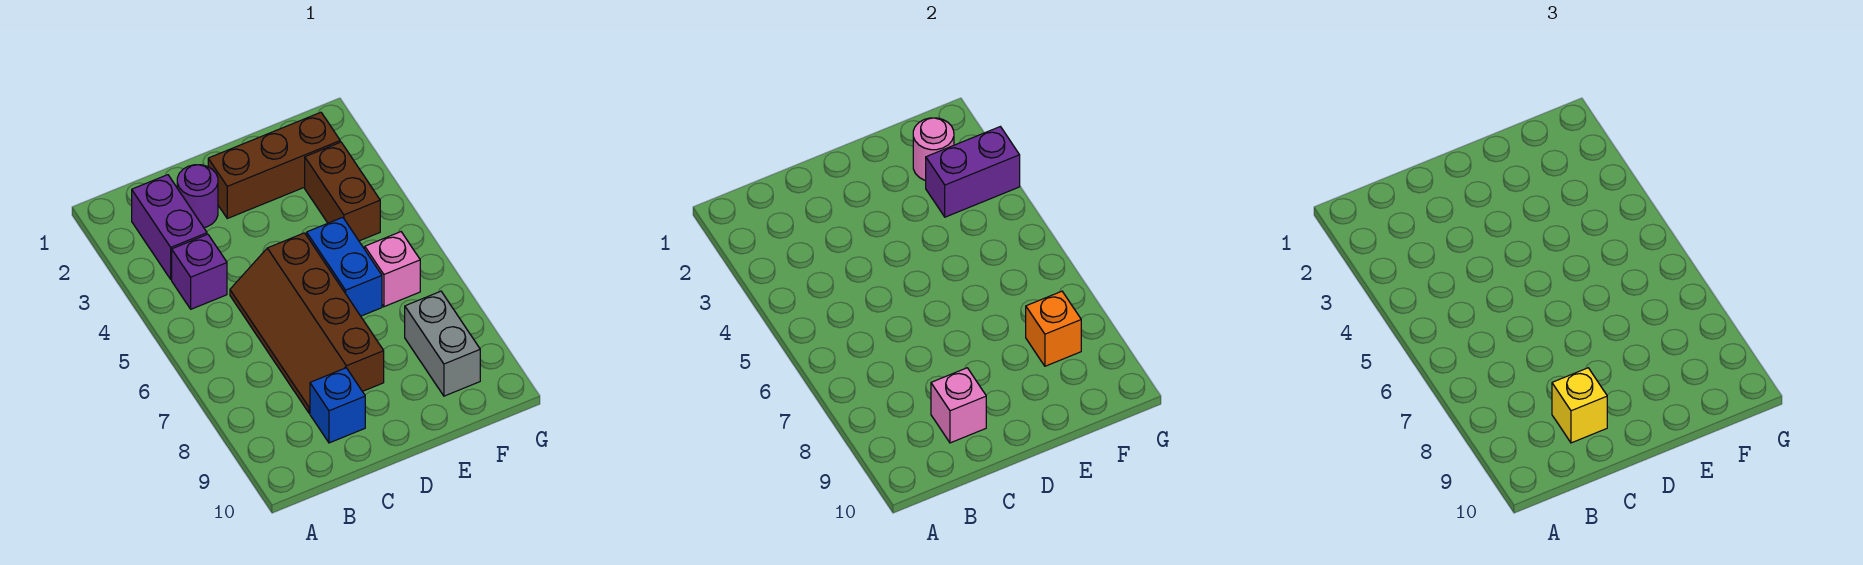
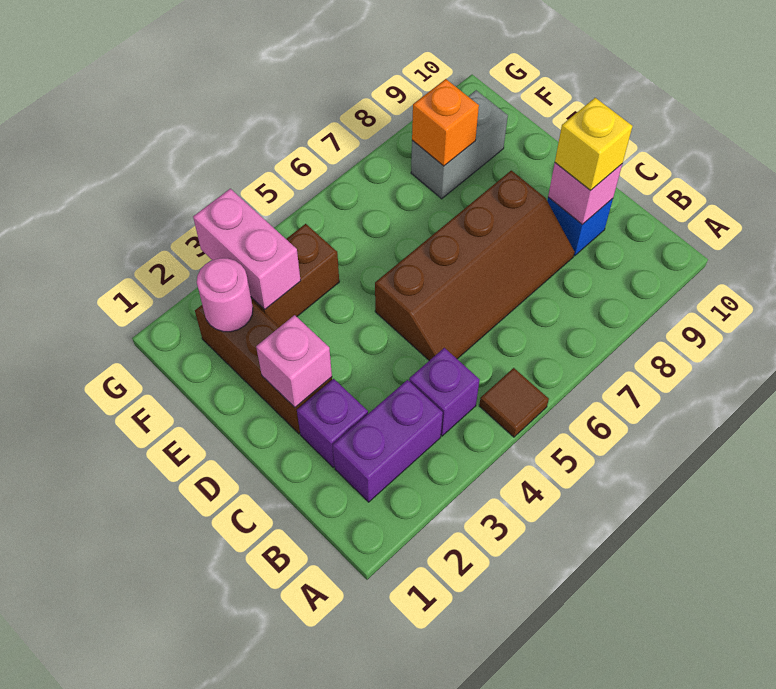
none -> brown 1x1 tile [479,368,549,437]
purple 1x1 round brick [177,165,218,228] -> purple 1x1 brick [297,379,368,467]
blue 1x2 brick [307,217,382,316] -> none
purple 1x2 brick [926,127,1020,217] -> pink 1x2 brick [193,189,301,310]
pink 1x1 brick [365,232,420,307] -> pink 1x1 brick moved to [256,315,332,407]

